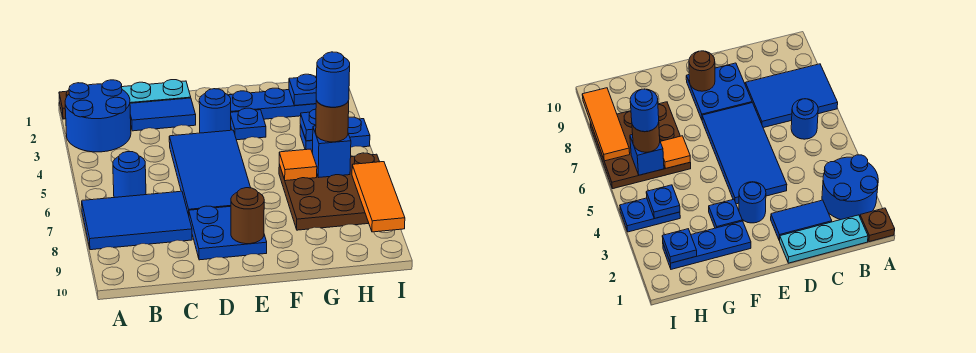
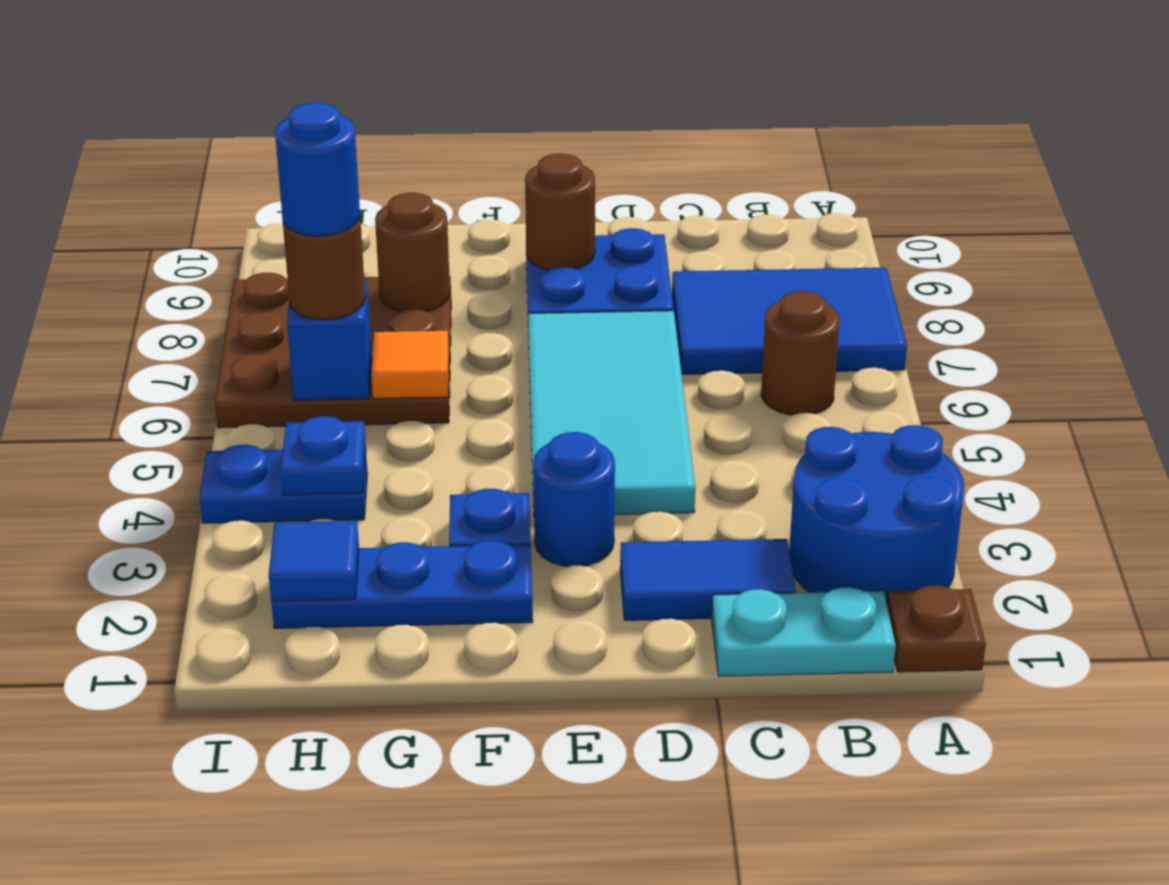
cyan 1x3 plate [122,80,191,103] -> cyan 1x2 plate [712,587,896,676]
blue 1x1 round brick [113,152,146,198] -> brown 1x1 round brick [761,291,840,415]
blue 2x4 tile [169,130,251,215] -> cyan 2x4 tile [528,311,695,514]
none -> brown 1x1 round brick [375,193,450,312]
blue 1x1 plate [289,74,317,105] -> blue 1x1 tile [269,521,359,601]
orange 1x3 tile [352,162,405,232] -> none

